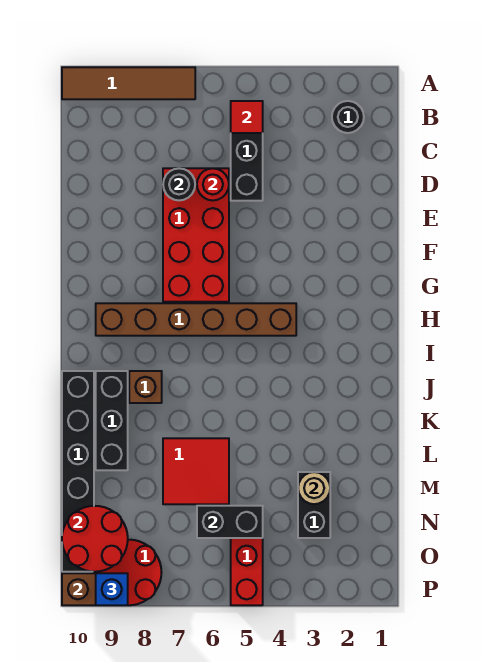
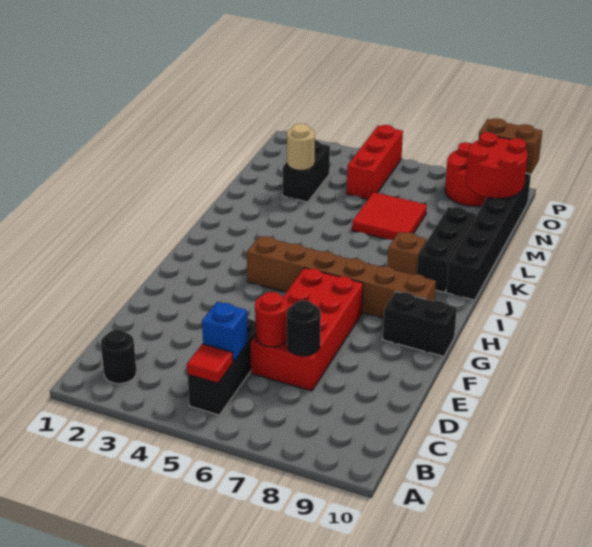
brown 1x4 tile [62,67,195,99] -> none
black 1x2 brick [197,506,263,538] -> black 1x2 brick moved to [383,291,457,356]
blue 1x1 brick [96,573,128,605] -> blue 1x1 brick moved to [202,302,248,362]

